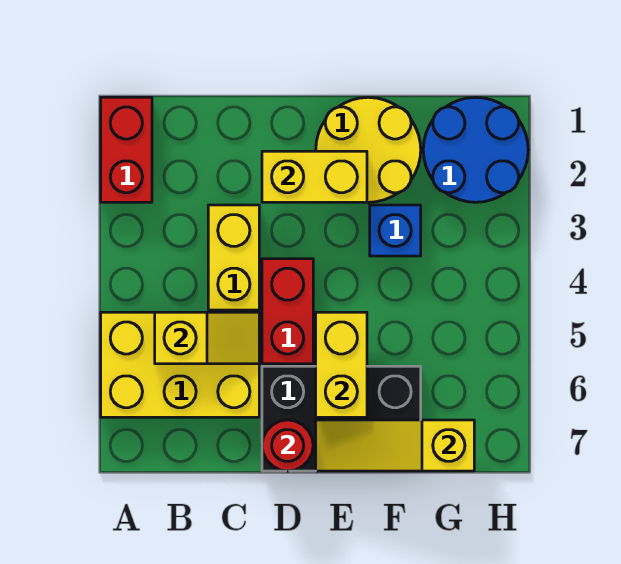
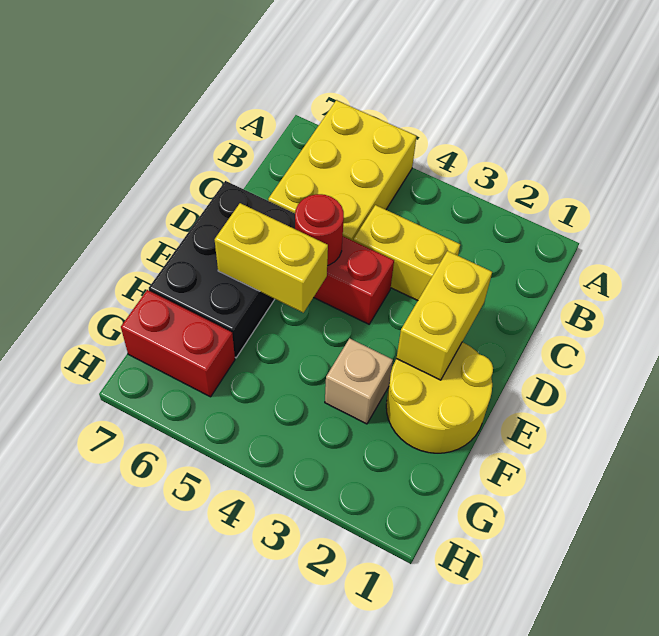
red 1x2 brick [101,97,152,202] -> red 1x2 brick moved to [121,290,235,397]
yellow 1x2 slope [155,312,259,364] -> none
red 1x1 round brick [262,420,313,471] -> red 1x1 round brick moved to [295,194,344,266]
yellow 1x3 slope [316,420,474,471] -> none
blue 1x1 brick [370,205,421,256] -> tan 1x1 brick [325,338,393,424]
blue 2x2 round brick [423,97,528,202] -> none

